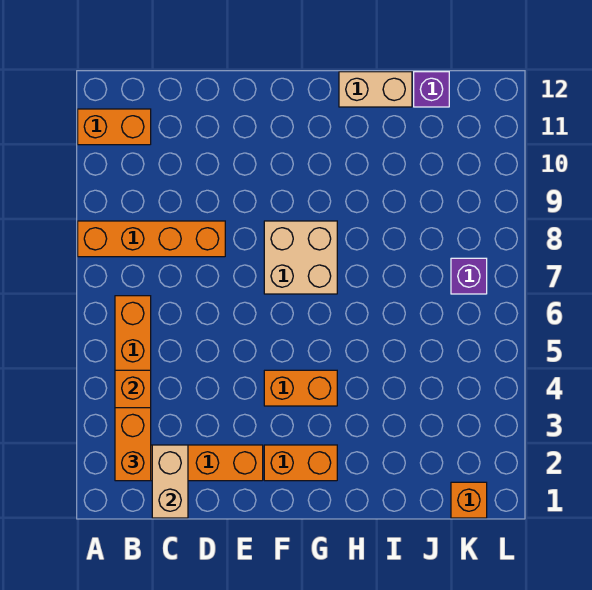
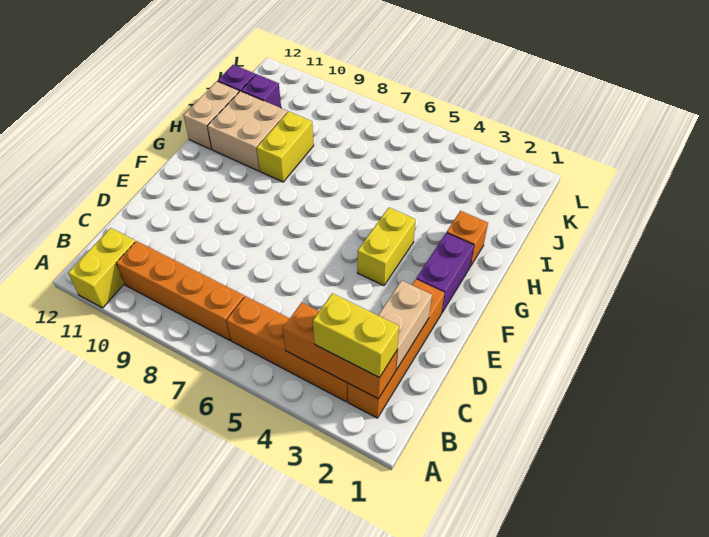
orange 1x4 brick [78,221,225,257] -> orange 1x4 brick turned to [116,241,244,340]
orange 1x2 brick [78,109,151,145] -> yellow 1x2 brick [68,228,136,308]
orange 1x2 brick [115,408,151,481] -> yellow 1x2 brick [313,293,399,378]
tan 1x2 brick [152,445,188,518] -> tan 1x2 brick turned to [378,280,432,370]
orange 1x2 brick [264,445,337,481] -> purple 1x2 brick [416,233,474,312]
orange 1x2 brick [264,370,337,406] -> yellow 1x2 brick [357,207,416,286]
tan 2x2 brick [264,221,337,294] -> tan 2x2 brick moved to [207,91,288,171]
none -> yellow 1x2 brick [257,111,314,182]
orange 1x1 brick [451,482,487,518] -> orange 1x1 brick moved to [447,211,488,266]
purple 1x1 brick [451,258,487,294] -> purple 1x1 brick moved to [241,74,281,108]

